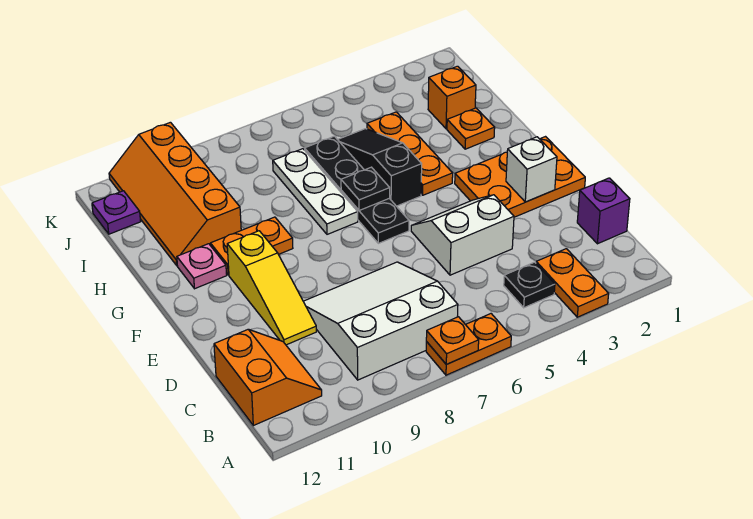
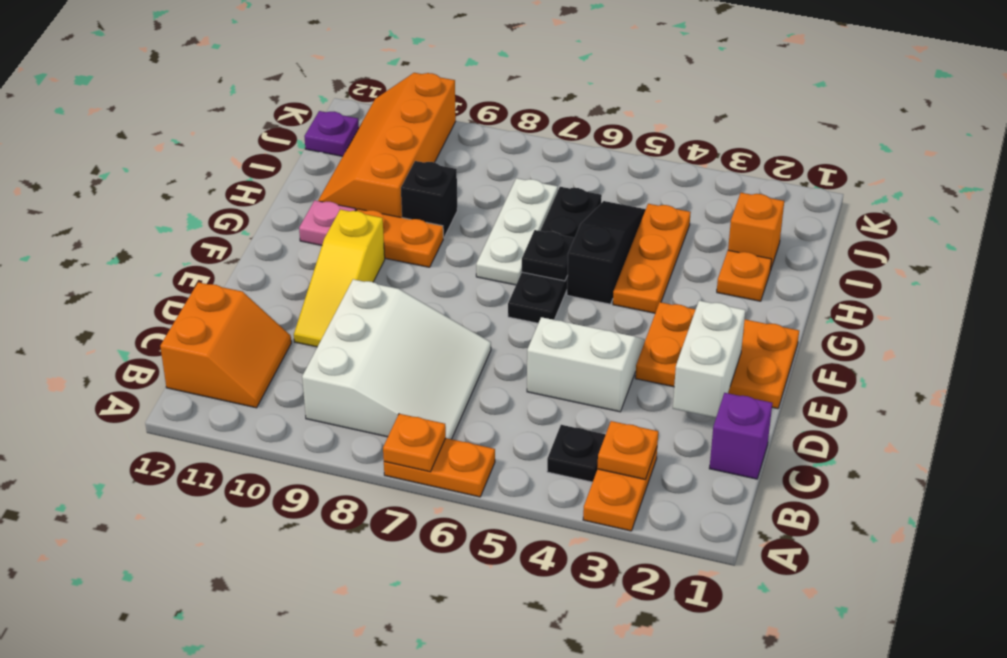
none -> orange 1x1 plate [597,421,658,479]
white 3x3 slope [303,262,458,380] -> white 3x3 slope turned to [302,279,491,439]
white 1x1 brick [506,137,557,202] -> white 1x2 brick [673,300,745,418]
none -> black 1x1 brick [401,161,457,238]

